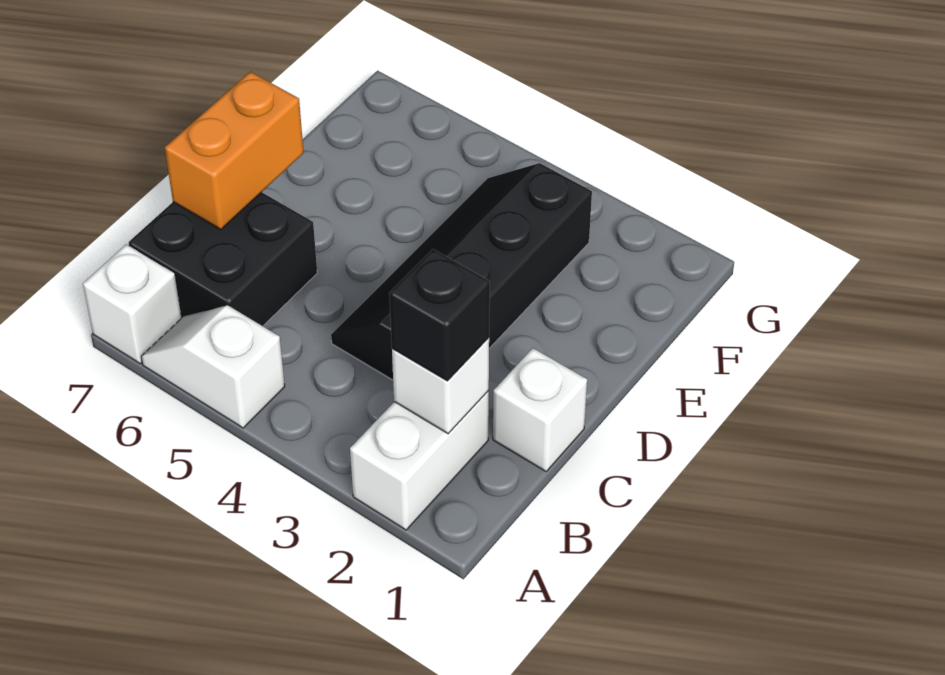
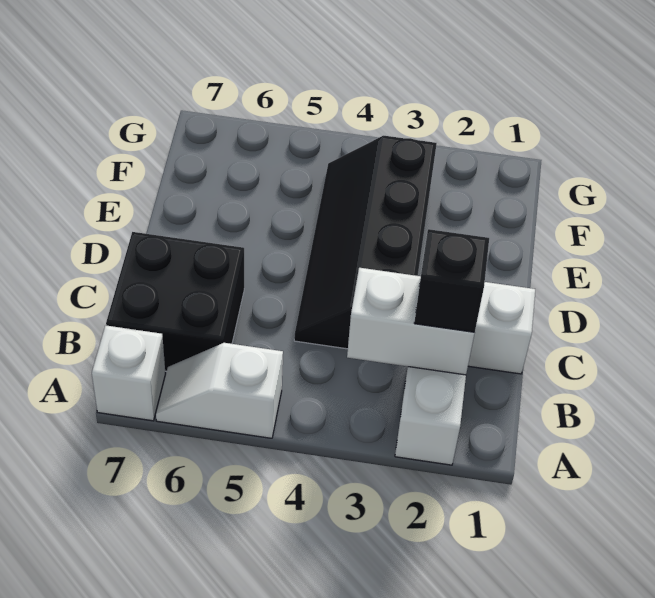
white 1x1 brick [392,338,489,434] -> white 1x2 brick [347,268,475,375]
orange 1x2 brick [165,72,304,229] -> none

